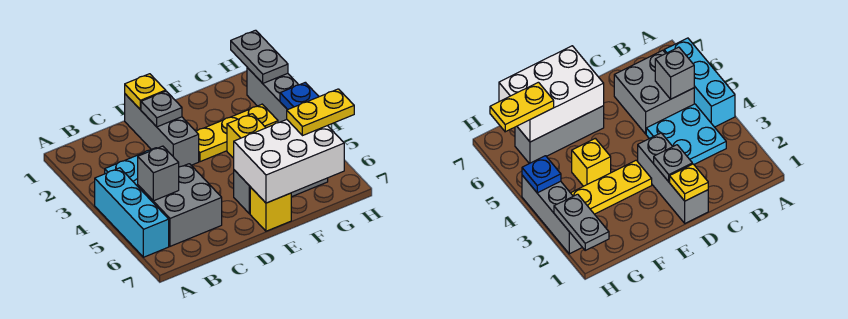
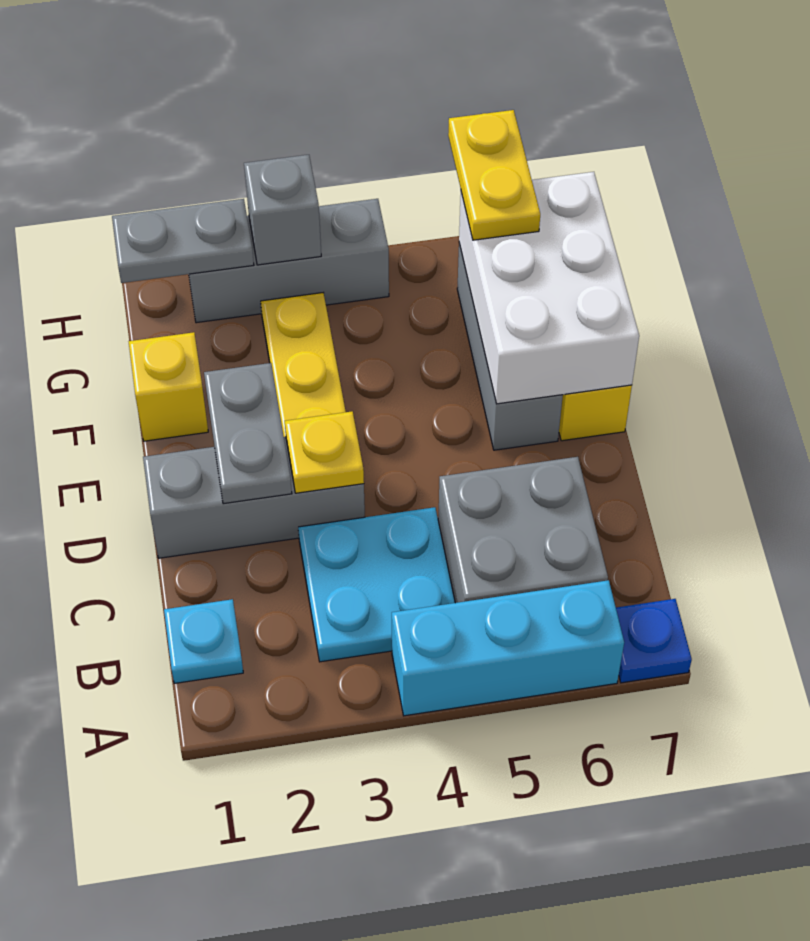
none -> cyan 1x1 plate [164,599,243,683]
grey 1x1 brick [138,146,179,201] -> grey 1x1 brick moved to [244,155,321,265]
yellow 1x1 plate [125,74,166,110] -> yellow 1x1 plate moved to [285,411,364,493]
grey 1x1 plate [141,91,182,127] -> grey 1x2 plate [204,363,292,504]
yellow 1x1 brick [227,114,266,158] -> yellow 1x1 brick moved to [129,332,208,441]
blue 1x1 plate [280,82,319,110] -> blue 1x1 plate moved to [616,599,692,683]

